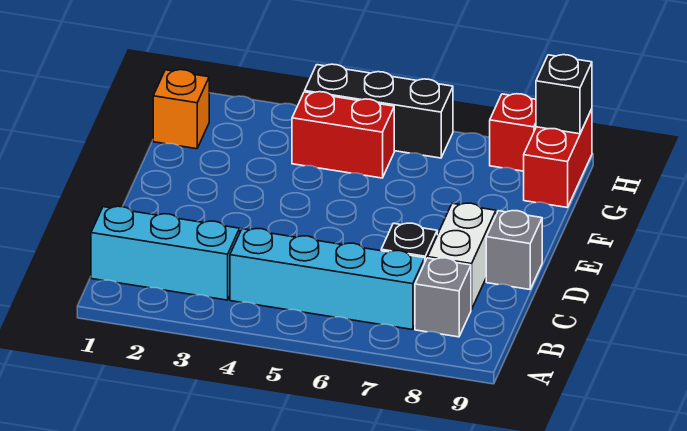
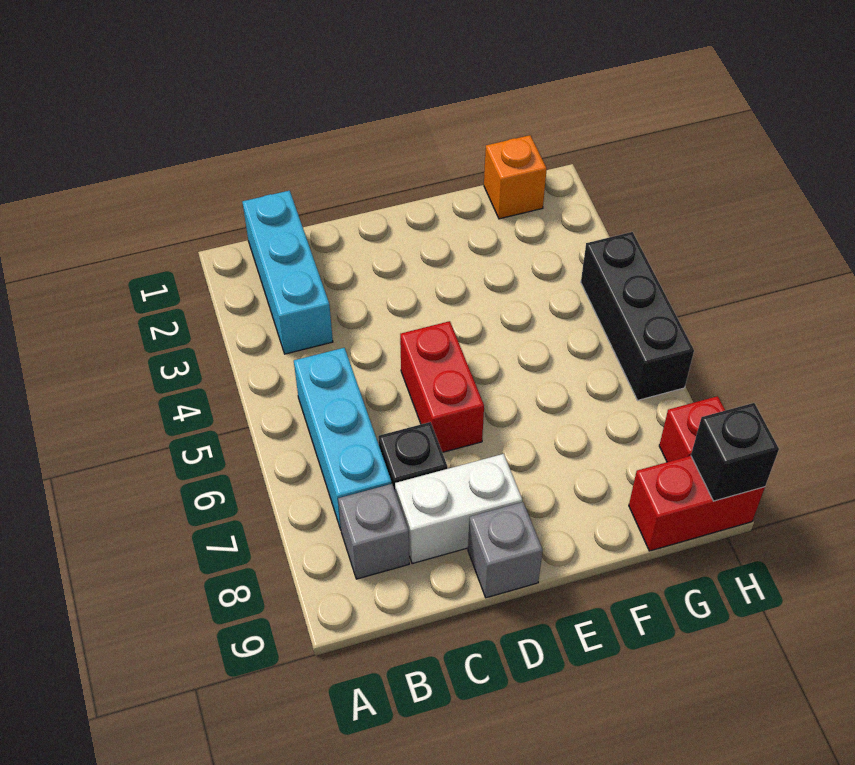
cyan 1x4 brick [230,229,425,330] -> cyan 1x3 brick [294,348,392,529]
red 1x2 brick [292,92,394,178] -> red 1x2 brick moved to [400,321,484,453]

